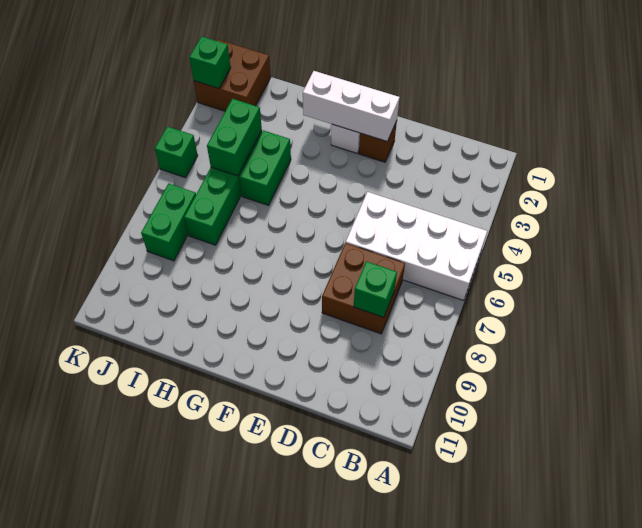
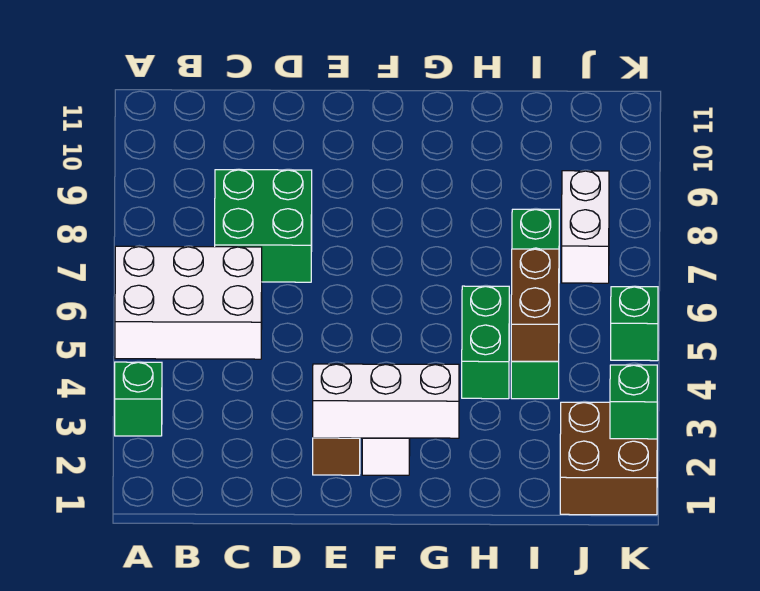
white 2x4 brick [346,192,487,300] -> white 2x3 brick [115,246,262,359]
brown 2x2 brick [322,243,405,334] -> green 2x2 brick [215,170,312,282]
green 1x1 brick [354,261,397,317] -> green 1x1 brick moved to [115,362,162,436]
green 1x2 brick [207,99,262,176] -> brown 1x2 brick [511,249,559,361]
green 1x2 brick [141,183,196,261] -> white 1x2 brick [562,171,609,283]

